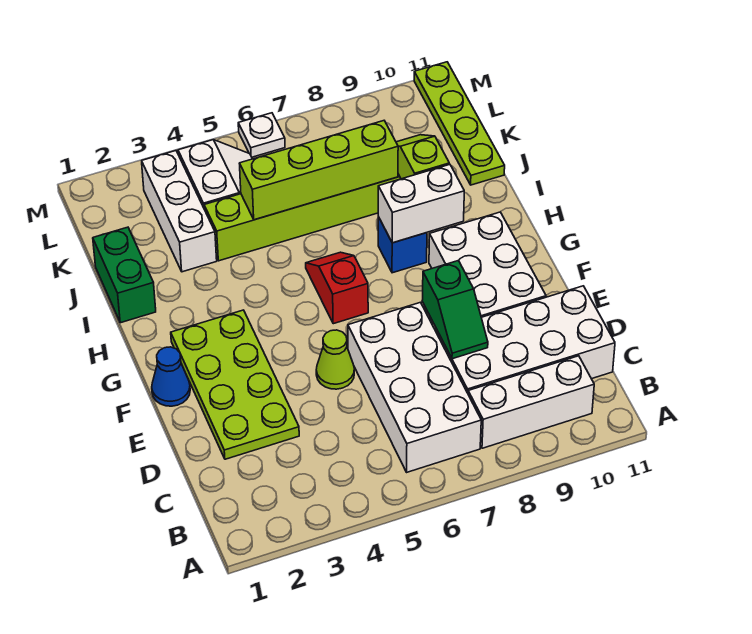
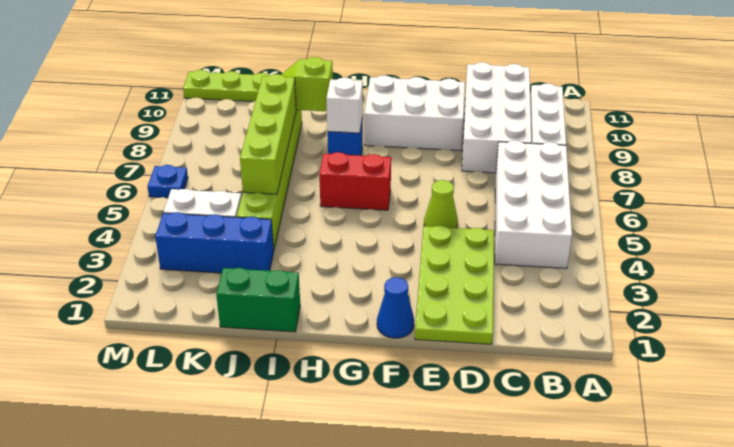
white 2x4 brick [348,303,481,472] -> white 2x4 brick turned to [495,140,572,268]
lime 2x4 plate [171,310,299,459] -> lime 2x4 plate turned to [415,226,494,344]
green 1x2 slope [422,261,488,359] -> none
red 1x2 slope [306,252,368,324] -> red 1x2 brick [319,152,391,210]
white 1x2 brick [378,164,464,243] -> white 1x1 brick [327,78,363,133]
white 1x3 brick [142,151,217,272] -> blue 1x3 brick [155,212,274,273]
white 1x1 plate [238,113,285,157] -> blue 1x1 plate [147,165,188,198]

